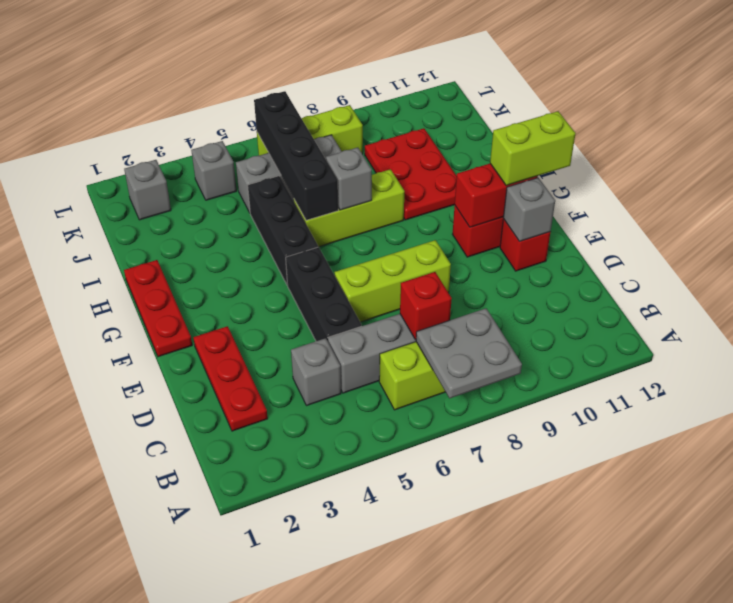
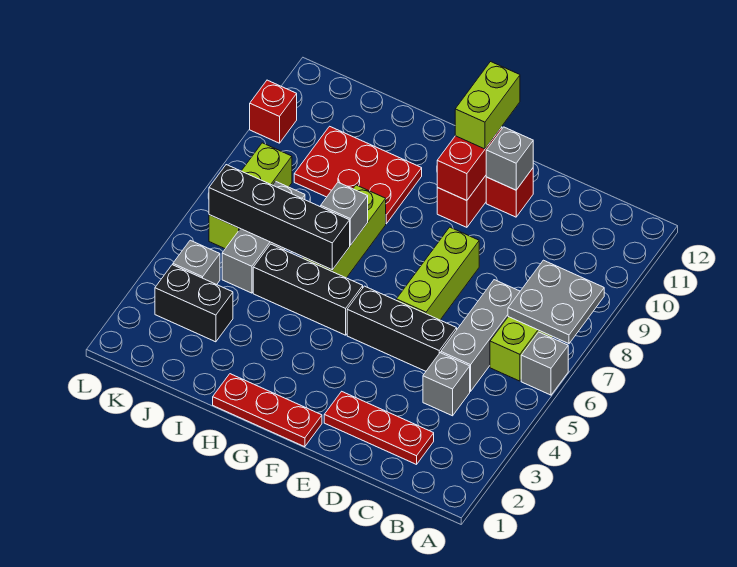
red 1x1 brick [400,272,452,340] -> red 1x1 brick moved to [250,80,297,143]
none -> black 1x2 brick [155,265,233,342]
grey 1x1 brick [124,160,171,220] -> grey 1x1 brick moved to [521,332,568,395]

